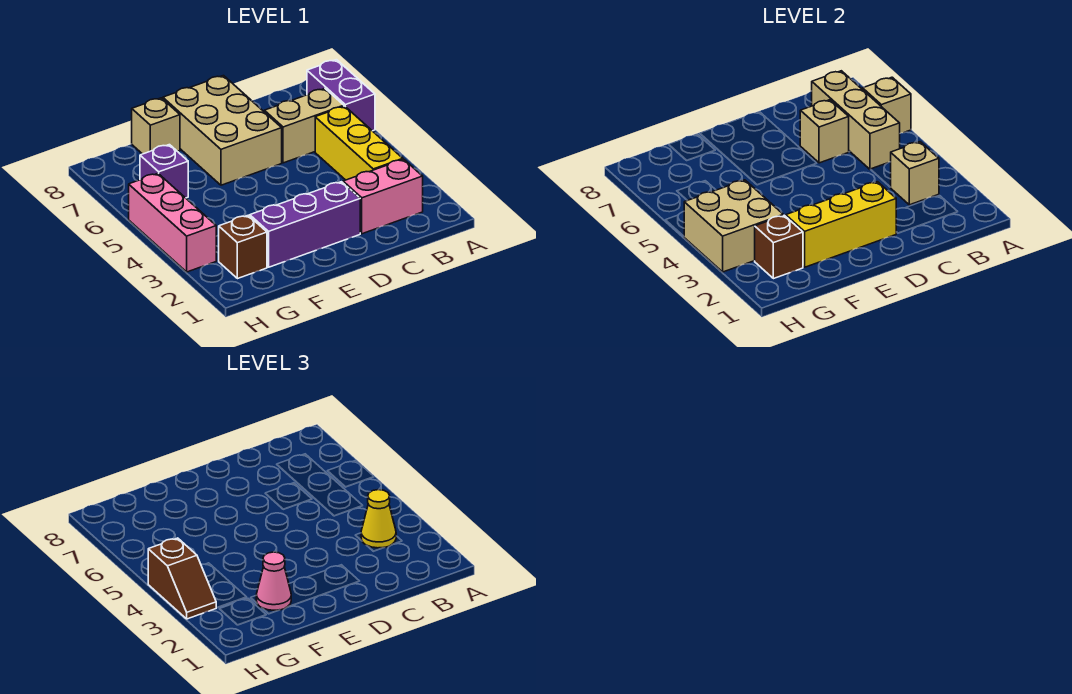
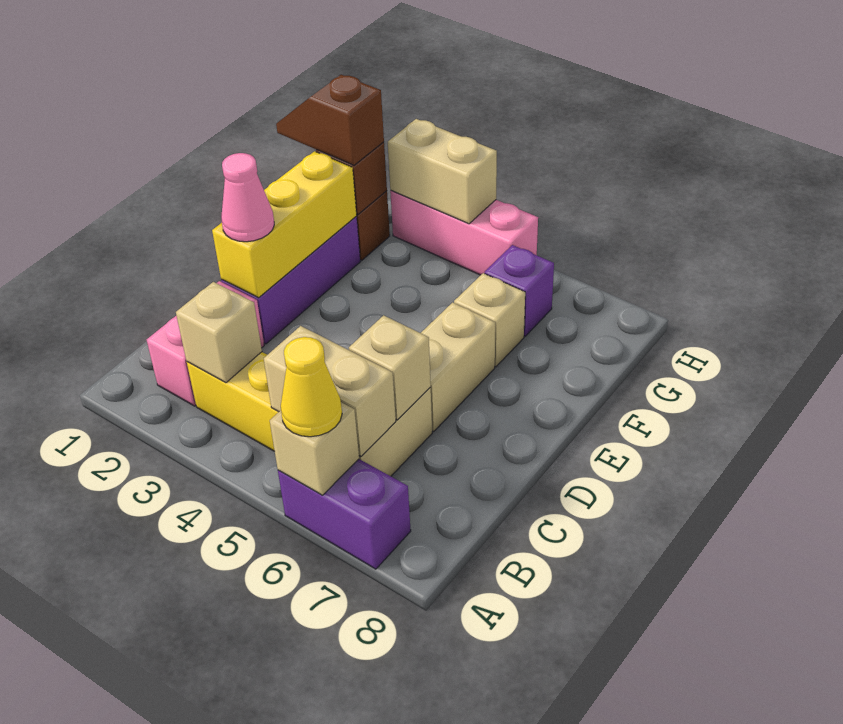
yellow 1x1 cone [361,490,396,548] -> yellow 1x1 cone moved to [281,337,342,437]
tan 1x3 brick [812,71,900,169] -> tan 1x2 brick [264,326,396,457]
tan 2x3 brick [163,76,282,185] -> tan 1x2 brick [421,302,495,432]
pink 1x1 cone [256,552,291,610] -> pink 1x1 cone moved to [221,153,274,242]
tan 1x1 brick [132,98,180,154] -> tan 1x1 brick moved to [454,273,525,367]
tan 2x2 brick [684,180,783,272] -> tan 1x2 brick [388,119,497,224]
brown 1x2 slope [148,538,216,619] -> brown 1x2 slope moved to [276,75,384,165]

